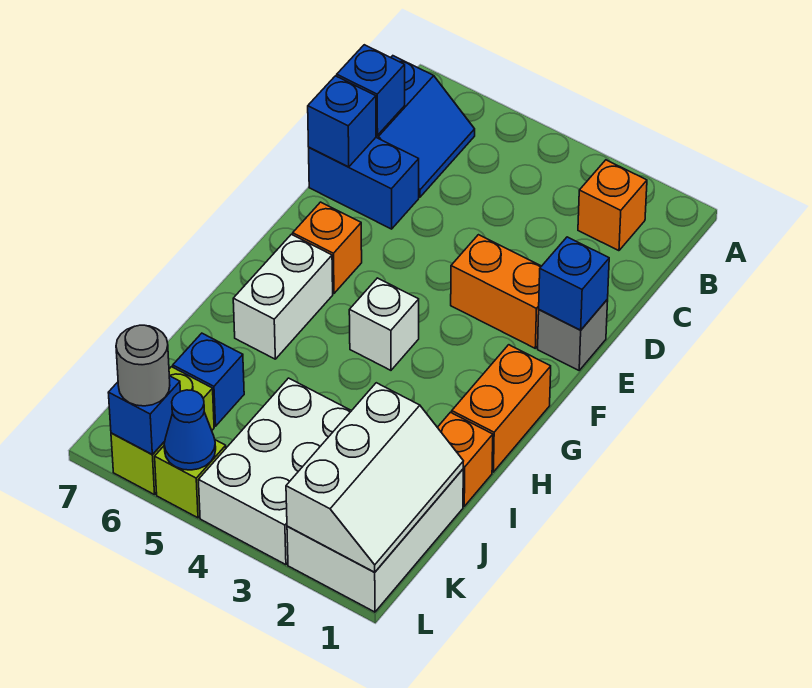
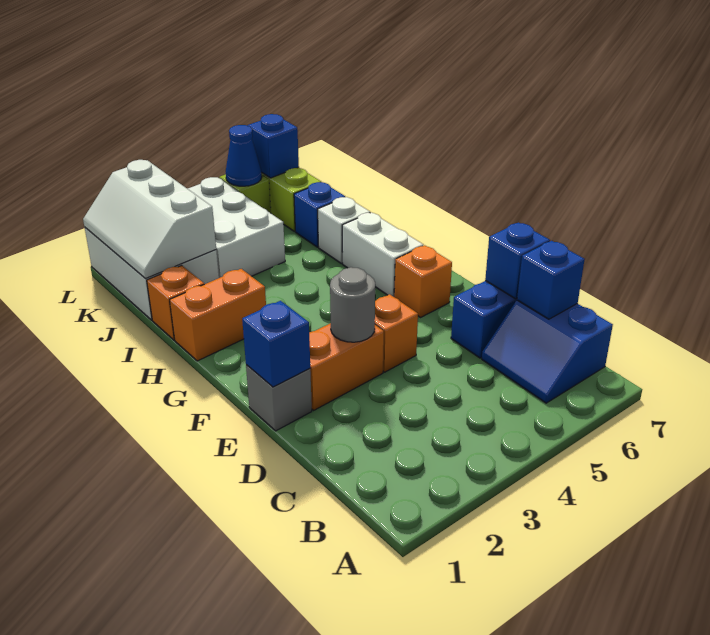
orange 1x1 brick [578,160,647,251] -> orange 1x1 brick moved to [375,294,418,372]
orange 1x2 brick [452,345,551,472] -> orange 1x2 brick turned to [170,269,266,361]
white 1x1 brick [349,278,419,370] -> white 1x1 brick moved to [318,197,370,264]
grey 1x1 round brick [116,325,170,406] -> grey 1x1 round brick moved to [330,267,375,342]

